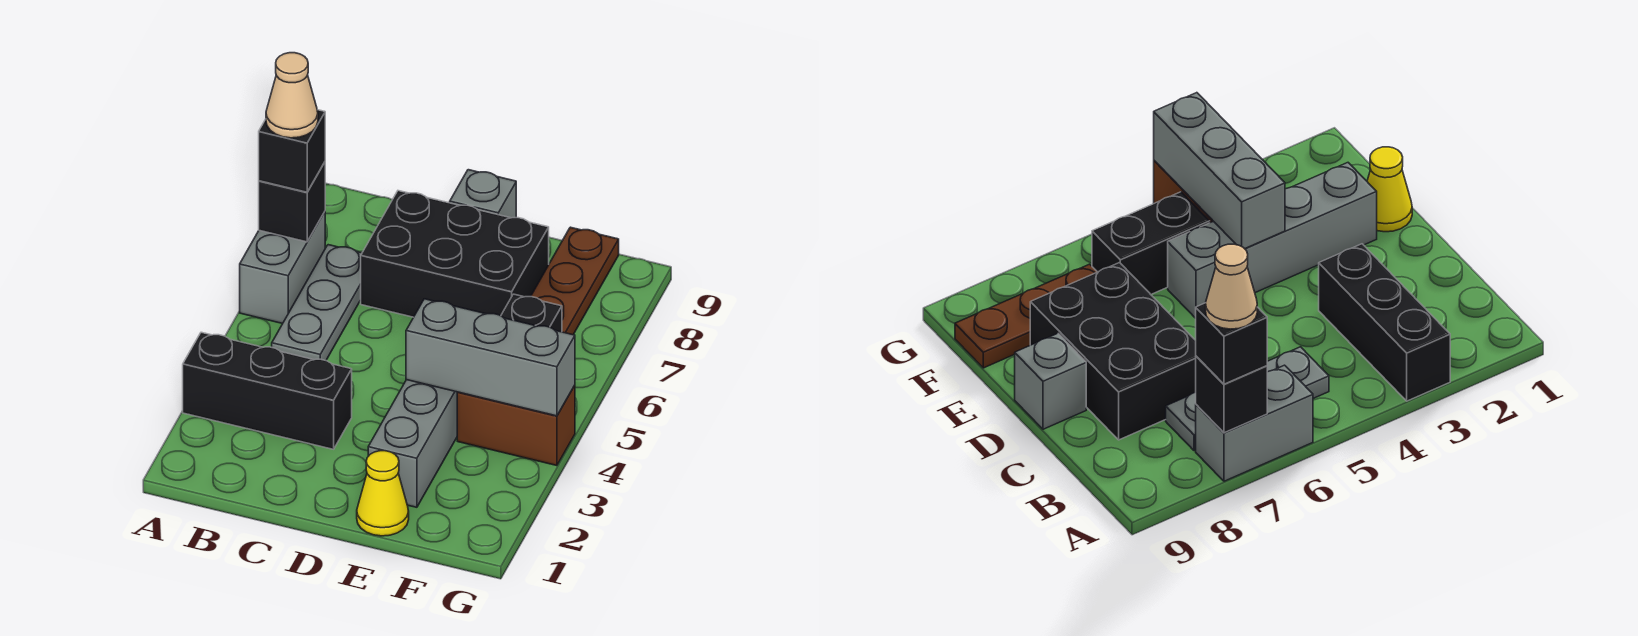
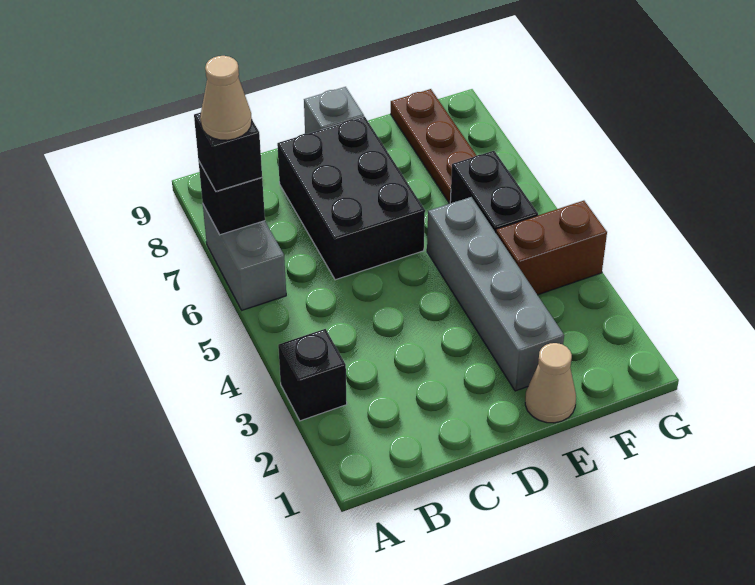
black 1x3 brick [183,332,352,449] -> black 1x1 brick [278,329,347,421]
grey 1x3 plate [272,245,362,360] -> none
black 2x3 brick [361,191,549,317] -> black 2x3 brick turned to [277,117,425,280]
yellow 1x1 cone [357,451,409,536] -> tan 1x1 cone [525,343,576,423]
grey 1x3 brick [406,299,575,416] -> none

